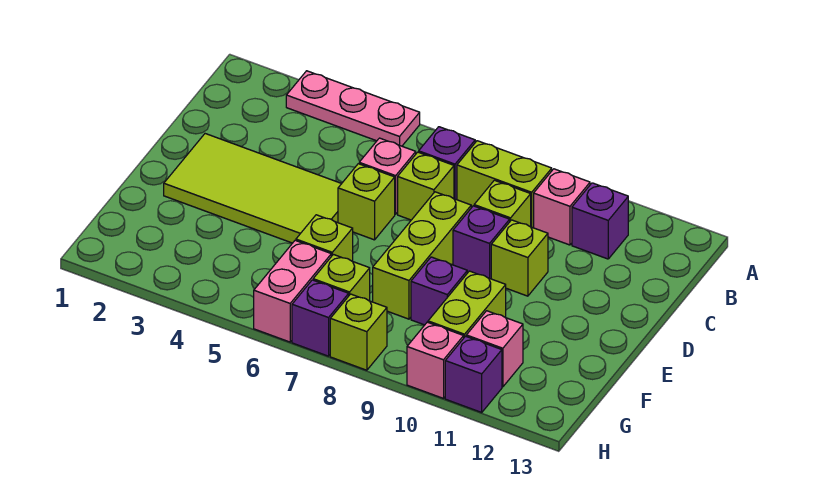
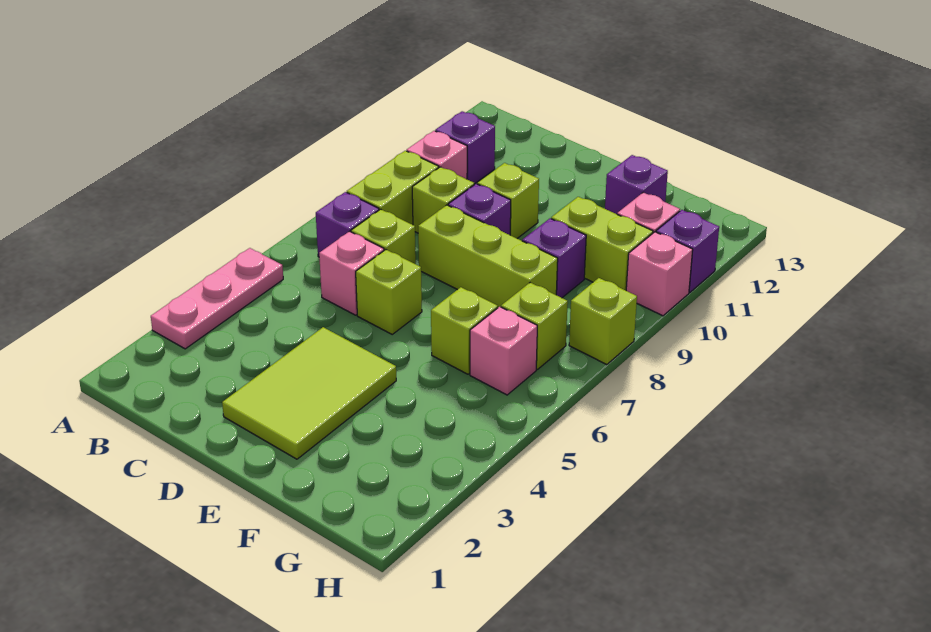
lime 2x4 tile [164,134,342,243] -> lime 2x3 tile [222,327,396,459]
pink 1x2 brick [254,240,331,342] -> pink 1x1 brick [470,307,537,395]
purple 1x1 brick [292,280,349,356] -> purple 1x1 brick moved to [605,155,668,214]

